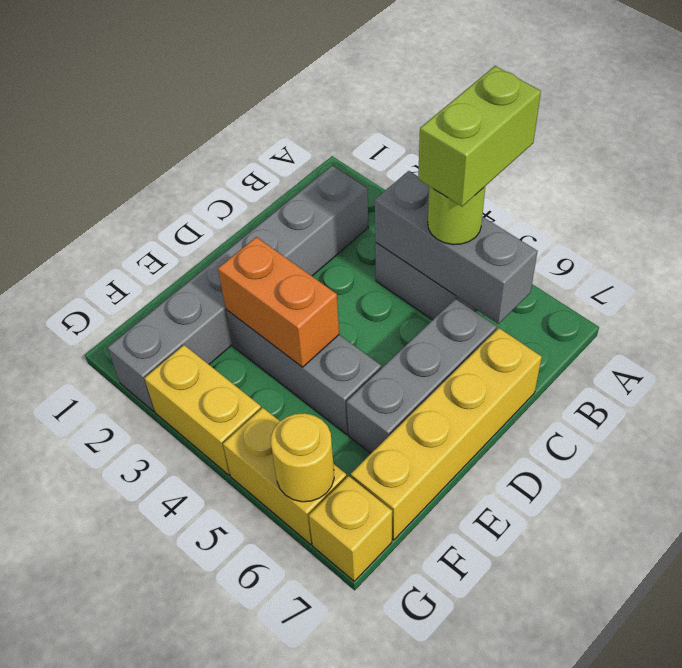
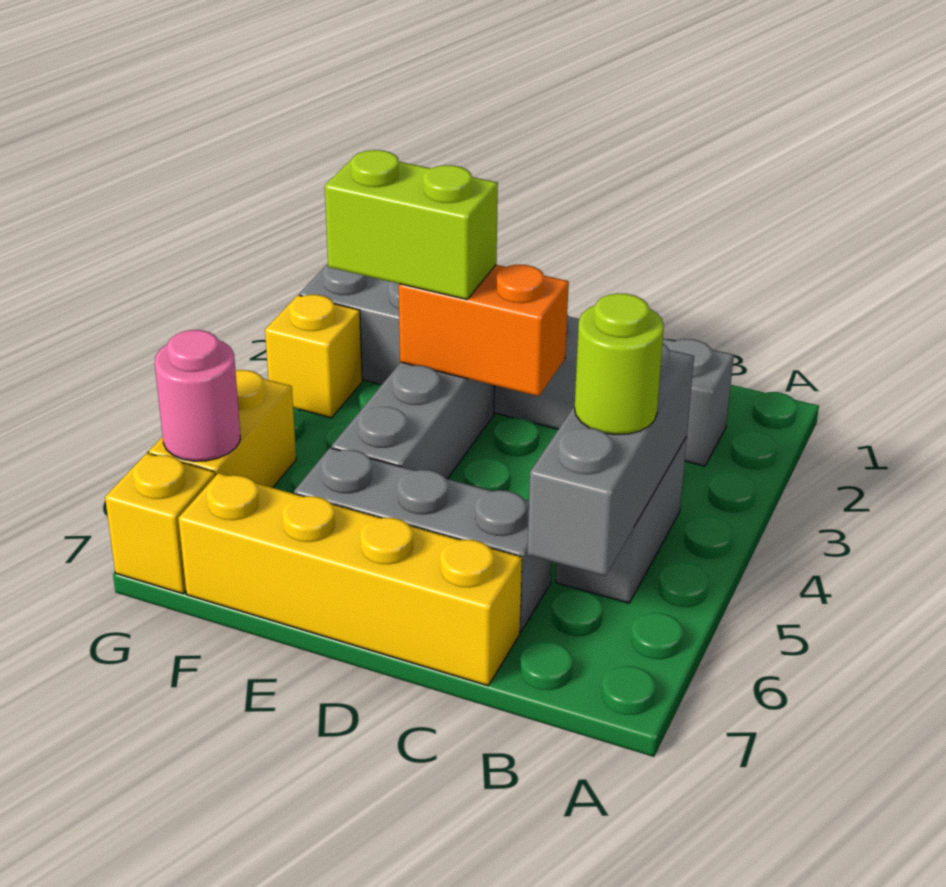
lime 1x2 brick [418,66,541,206] -> lime 1x2 brick moved to [325,150,498,299]
orange 1x2 brick [218,237,339,367] -> orange 1x2 brick turned to [399,265,569,396]
yellow 1x2 brick [144,345,261,475] -> yellow 1x1 brick [265,295,362,418]
yellow 1x1 round brick [271,413,334,502] -> pink 1x1 round brick [155,330,240,461]

